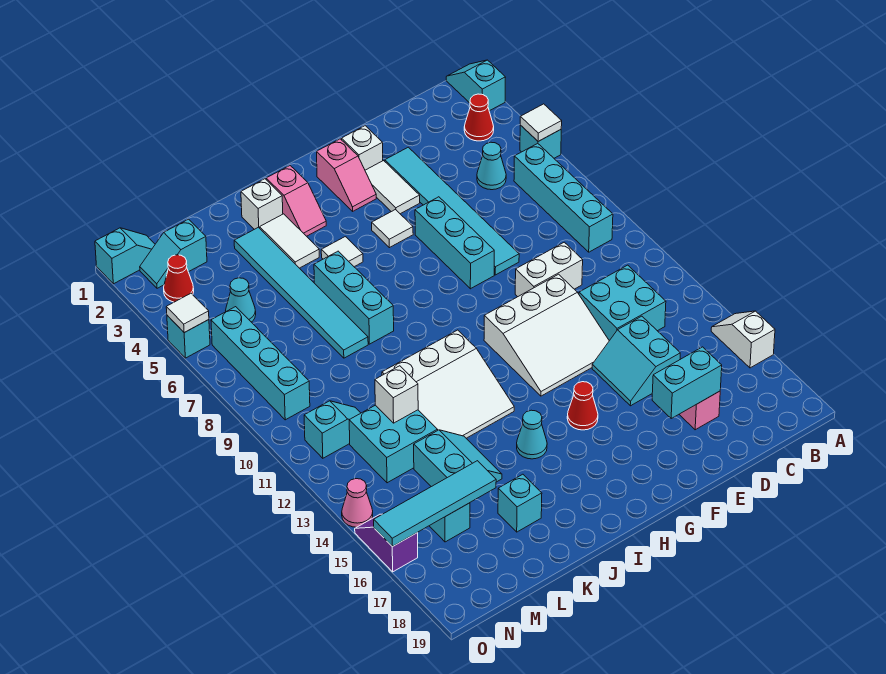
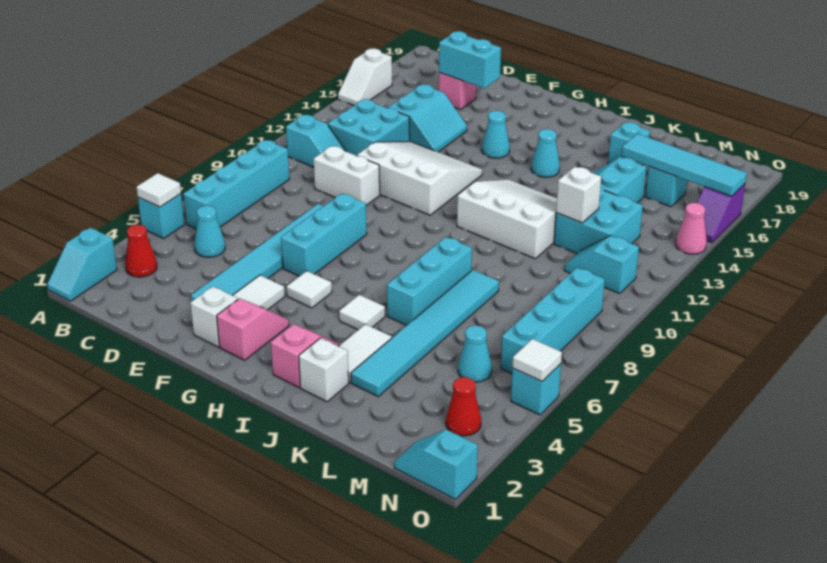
red 1x1 cone [567,382,598,430] -> cyan 1x1 cone [482,111,510,158]
cyan 1x2 slope [140,219,207,288] -> cyan 1x2 slope moved to [286,115,346,167]

